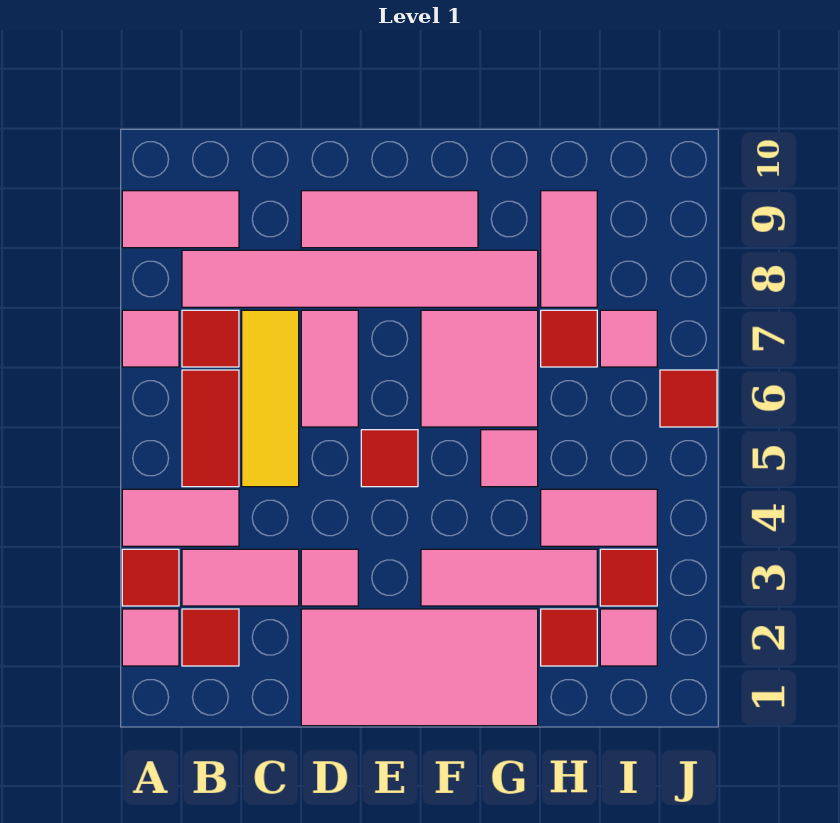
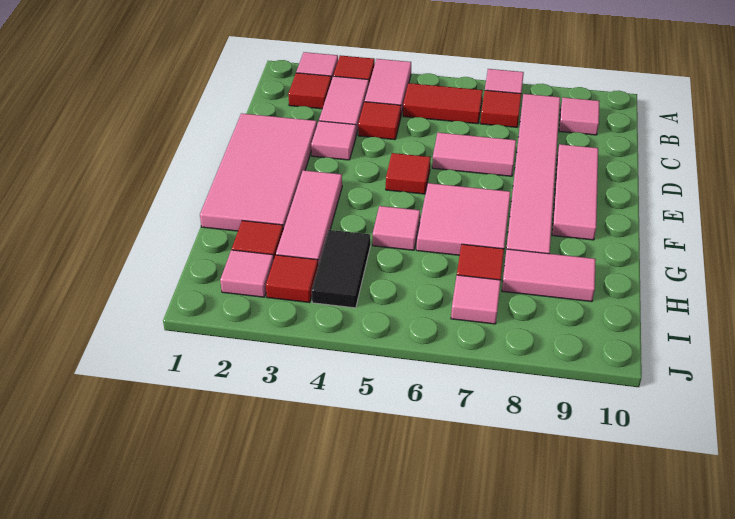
pink 1x2 tile [122,191,239,248] -> pink 1x1 tile [559,97,600,135]
yellow 1x3 tile [242,310,299,487] -> none
pink 1x2 tile [541,489,657,546] -> black 1x2 tile [312,230,370,308]
red 1x1 tile [660,370,717,427] -> red 1x1 tile moved to [358,102,401,140]

